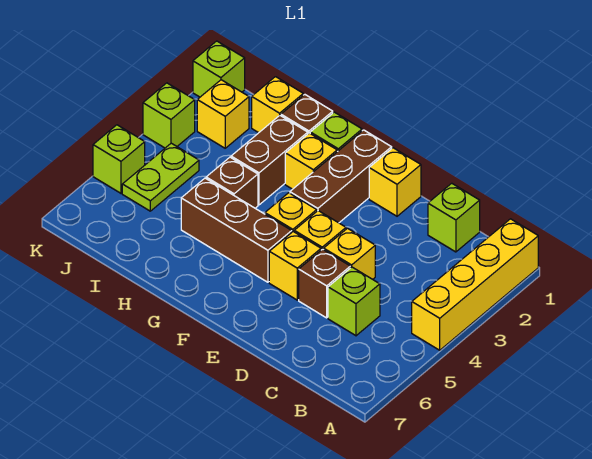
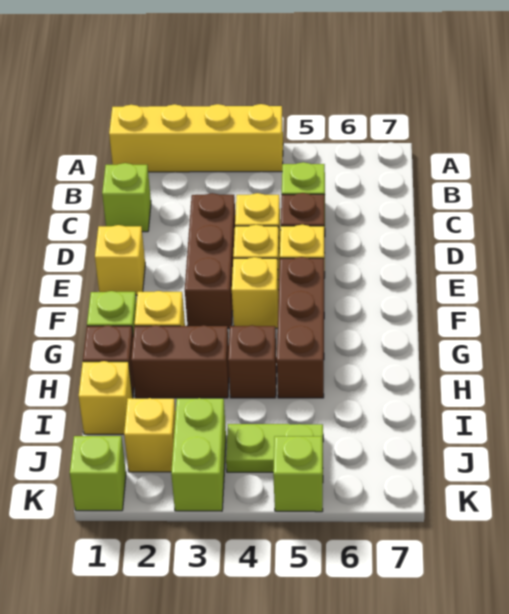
brown 1x3 brick [290,130,392,223] -> brown 1x3 brick turned to [185,193,235,328]
lime 1x1 brick [143,83,195,148] -> lime 1x2 brick [171,398,226,511]

